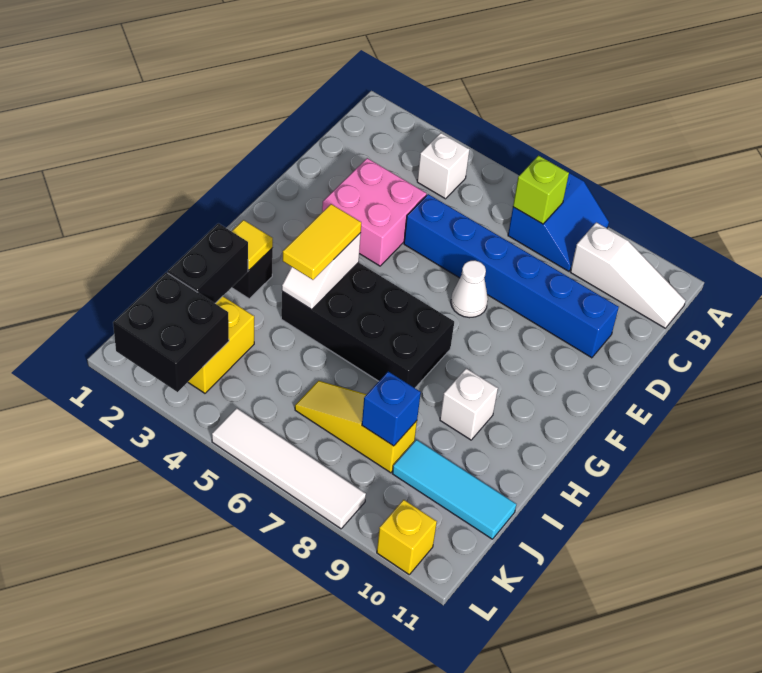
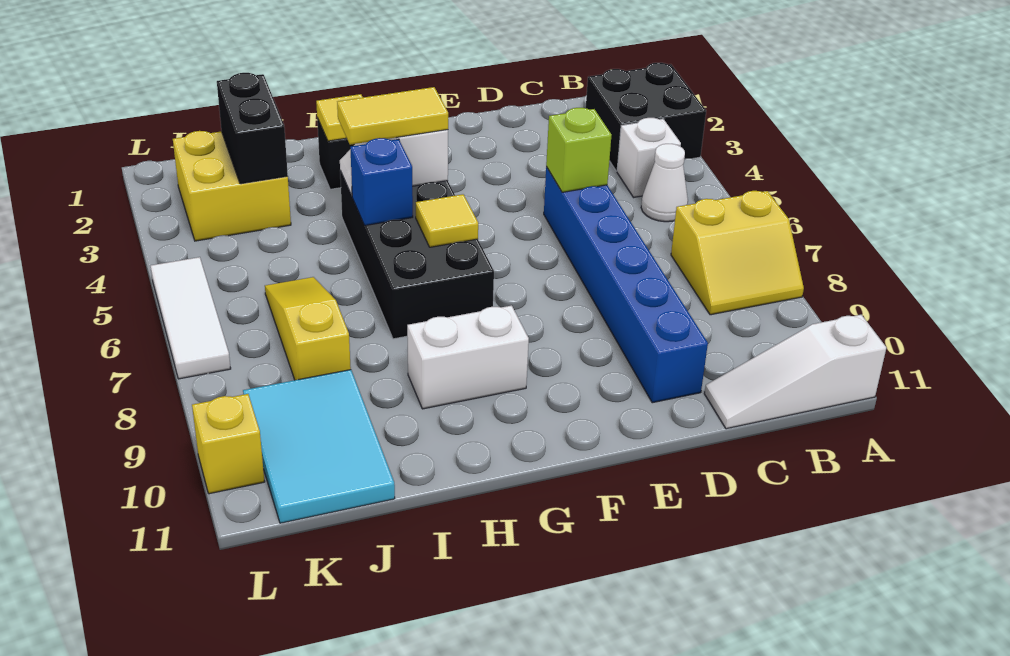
blue 2x2 slope [508,173,609,271] -> yellow 2x2 slope [671,191,804,315]
lime 1x1 brick [513,156,569,224] -> lime 1x1 brick moved to [546,108,611,192]
white 1x3 slope [571,222,685,328] -> white 1x3 slope turned to [704,315,886,429]
pink 2x2 brick [322,158,426,266] -> none
white 1x1 cone [451,260,488,318] -> white 1x1 cone moved to [641,144,688,222]
none -> yellow 1x1 tile [416,194,478,247]
white 1x1 brick [440,368,498,440] -> white 1x2 brick [407,305,529,409]
black 1x2 brick [167,223,248,303] -> black 1x2 brick turned to [217,73,288,184]
blue 1x1 brick [362,371,421,446] -> blue 1x1 brick moved to [350,138,413,226]
cyan 1x3 tile [392,440,516,539] -> cyan 2x3 tile [243,370,395,523]
black 2x2 brick [113,272,229,392] -> black 2x2 brick moved to [586,63,706,171]
white 1x4 tile [212,408,366,529] -> white 1x3 tile [151,257,231,379]

